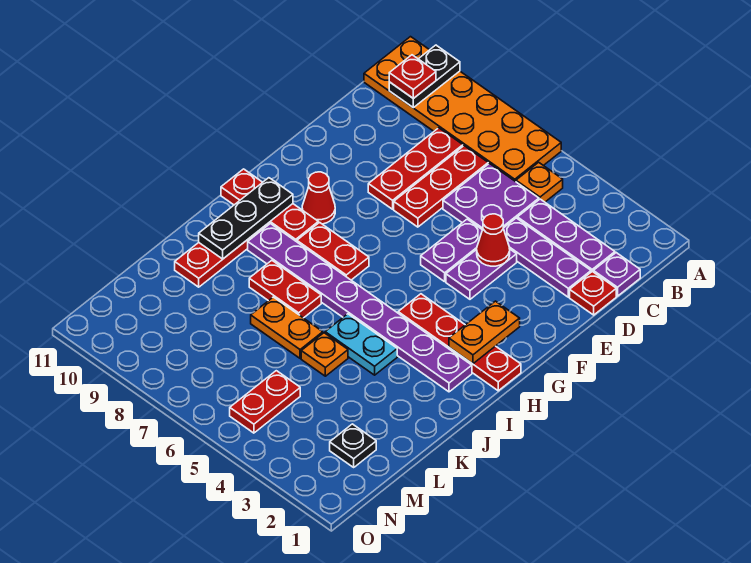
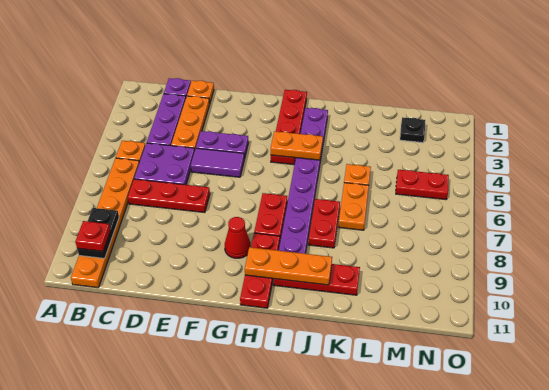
orange 2x6 plate [364,37,561,182] -> orange 1x6 plate [71,158,139,288]
black 1x2 plate [389,45,460,108] -> black 1x2 plate turned to [77,208,119,258]
red 1x3 plate [368,128,463,209] -> none
red 1x1 plate [570,272,616,315] -> orange 1x1 plate [187,81,214,104]
purple 1x3 plate [503,218,591,297] -> orange 1x3 plate [171,96,209,149]
red 1x1 cone [477,214,510,266] -> none
purple 1x2 plate [421,219,482,282] -> purple 1x2 tile [191,148,244,177]
orange 1x2 plate [449,301,520,364] -> orange 1x2 plate moved to [271,131,323,160]
black 1x3 plate [199,178,293,259] -> orange 1x3 plate [245,247,332,285]
cyan 1x2 plate [325,314,397,375] -> none

